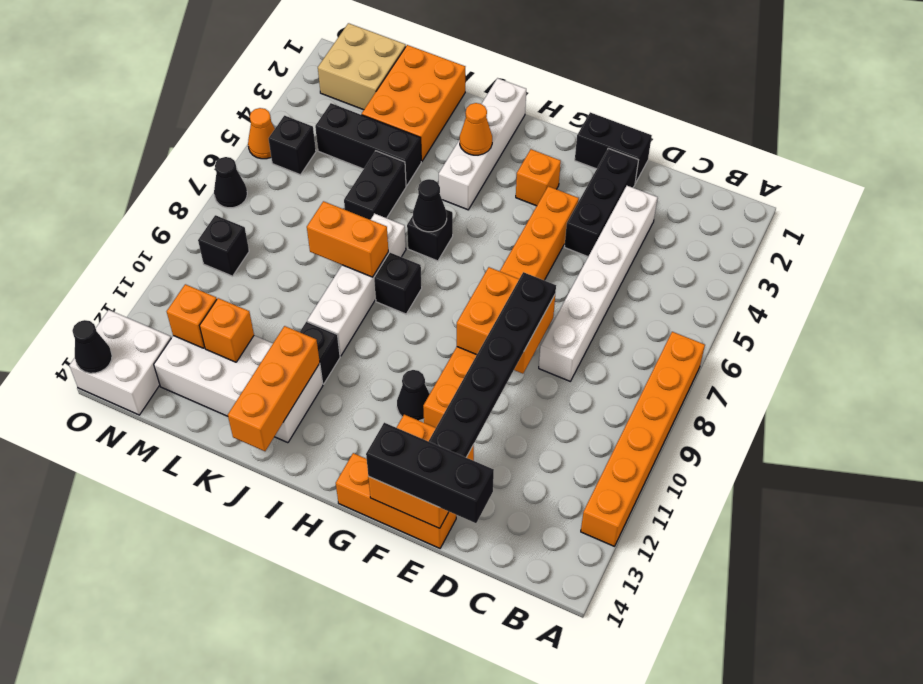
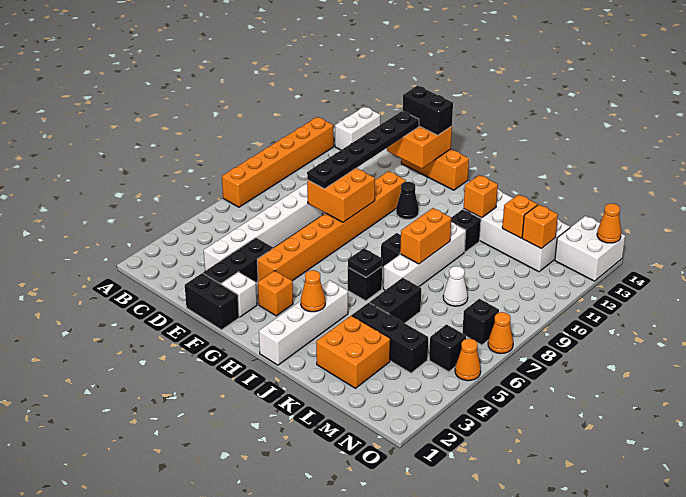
none -> white 1x2 brick [335,107,380,150]
black 1x3 brick [366,423,494,523] -> black 1x2 brick [403,86,453,135]
none -> white 1x1 brick [221,272,257,317]
black 1x1 cone [413,179,447,232] -> black 1x1 plate [348,248,382,277]
orange 1x2 brick [307,201,388,277] -> orange 1x2 brick turned to [400,208,451,264]
orange 1x3 brick [228,326,320,451] -> orange 1x1 brick [464,175,498,218]
orange 2x3 brick [362,45,465,161] -> orange 2x2 brick [316,315,390,388]
none -> white 1x1 cone [443,266,468,306]
tan 2x2 brick [318,23,406,110] -> none
black 1x1 brick [198,215,249,276] -> black 1x1 brick moved to [462,299,499,345]
black 1x1 cone [214,157,247,208] -> orange 1x1 cone [488,312,513,354]
black 1x1 cone [72,320,112,373] -> orange 1x1 cone [597,204,621,243]

